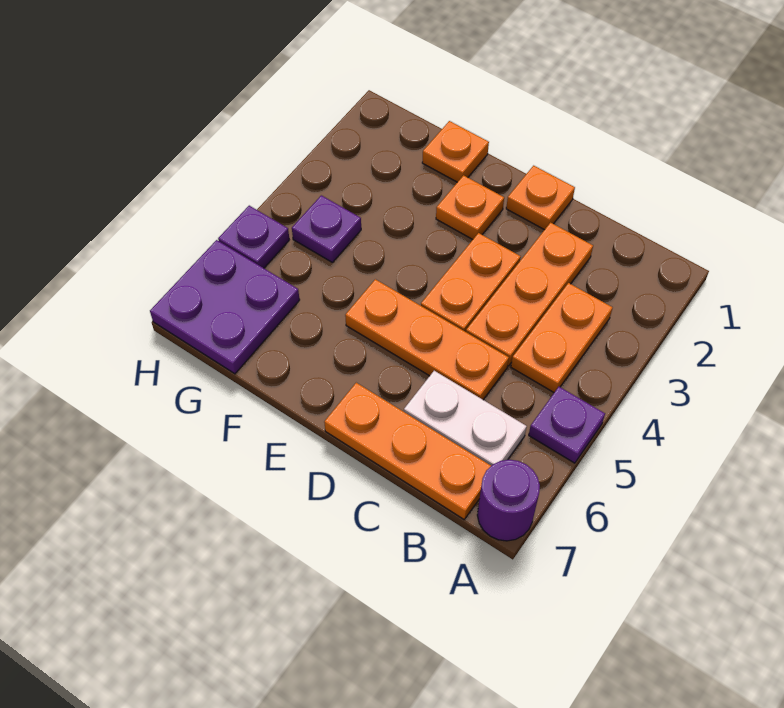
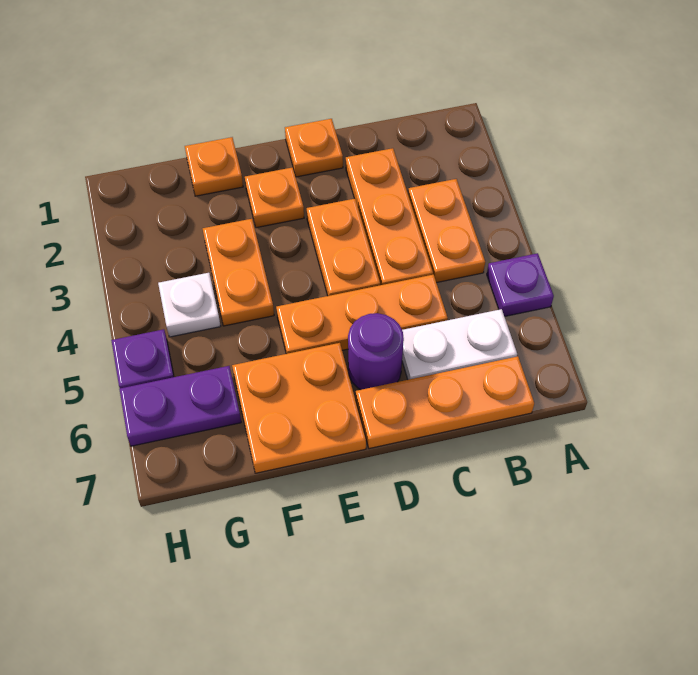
purple 1x1 round brick [477,460,540,541] -> purple 1x1 round brick moved to [348,313,404,390]
none -> orange 2x2 plate [232,343,366,473]
none -> orange 1x2 plate [203,219,274,326]
purple 1x1 plate [292,195,361,262] -> white 1x1 plate [158,273,220,337]
purple 2x2 plate [150,240,300,374] -> purple 1x2 plate [119,366,241,446]

